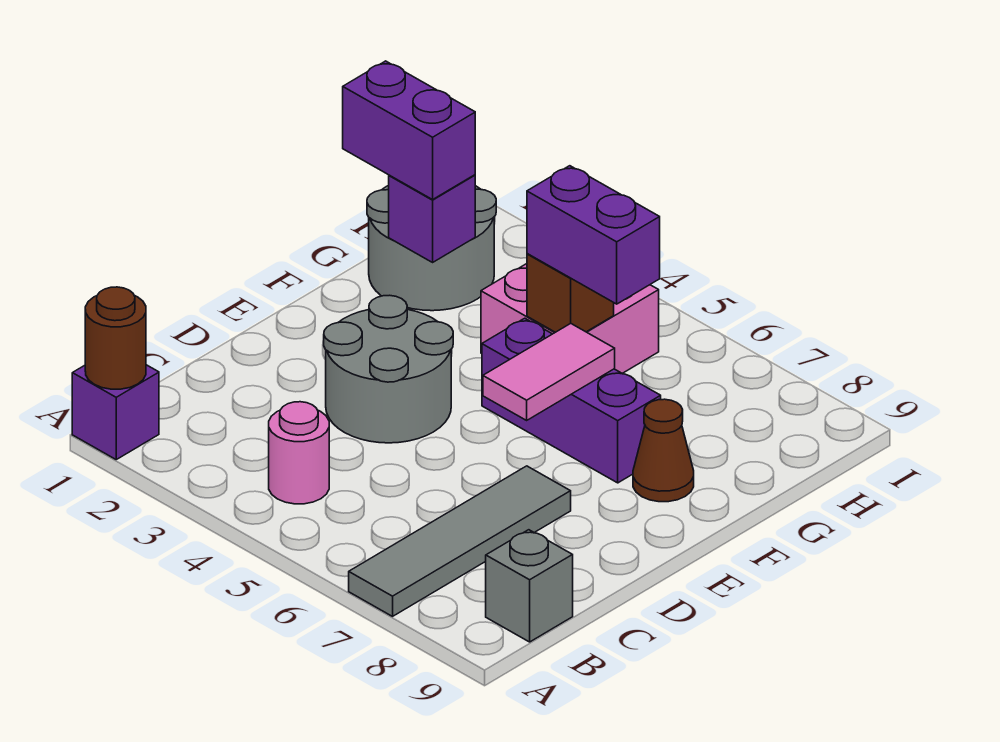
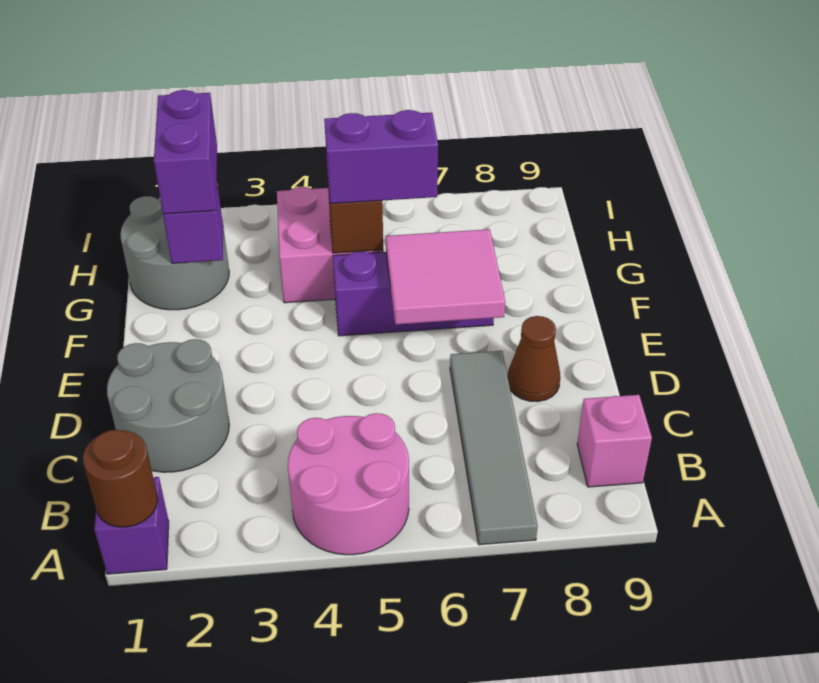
pink 1x1 round brick [269,402,329,504] -> pink 2x2 round brick [288,413,409,555]
grey 1x1 brick [486,530,573,642] -> pink 1x1 brick [577,395,652,487]
grey 2x2 round brick [324,295,453,443] -> grey 2x2 round brick moved to [107,339,229,472]
pink 1x2 tile [483,323,615,420] -> pink 2x2 tile [386,229,505,325]
brown 1x1 cone [633,399,694,502] -> brown 1x1 cone moved to [508,316,560,402]
purple 1x2 brick [343,61,475,200] -> purple 1x2 brick turned to [154,90,217,214]

